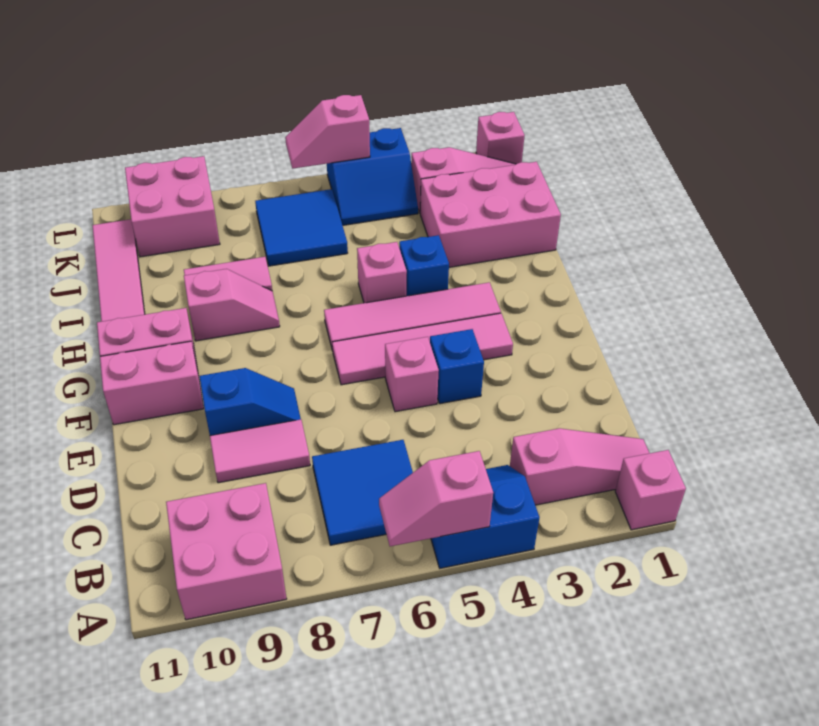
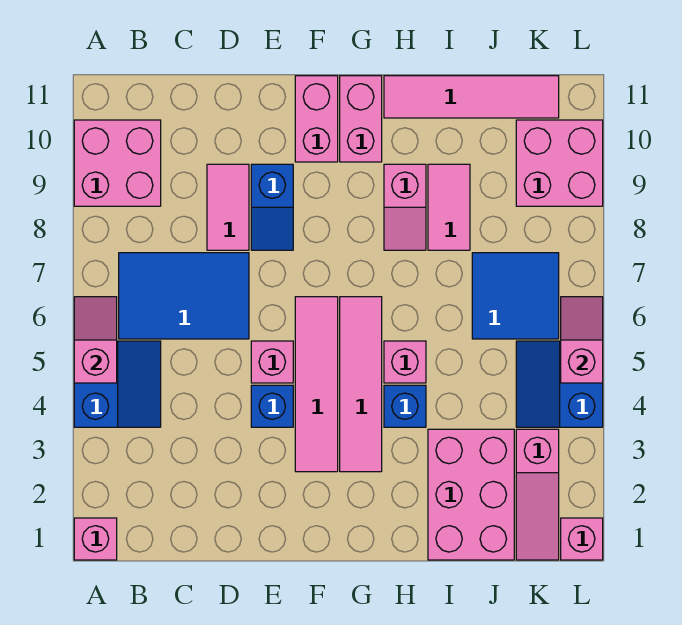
pink 1x3 slope [510,428,649,505] -> none
blue 2x2 tile [312,440,413,545] -> blue 2x3 tile [119,253,249,339]

